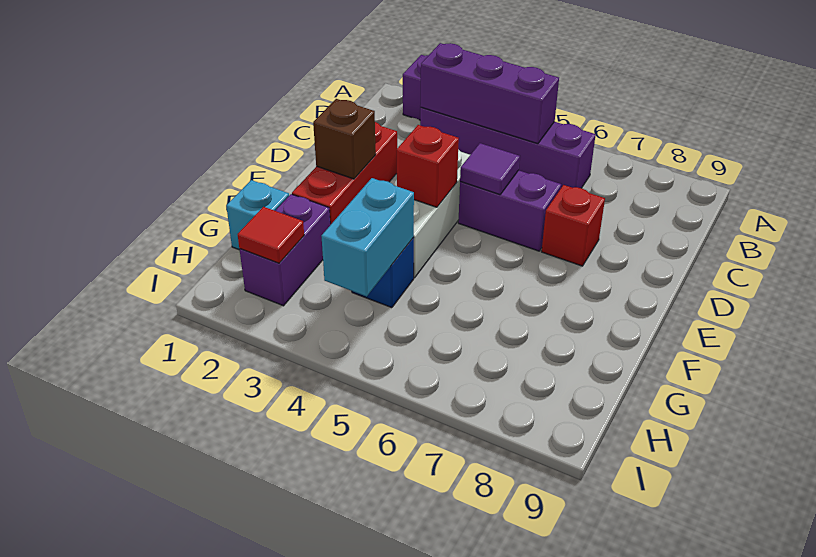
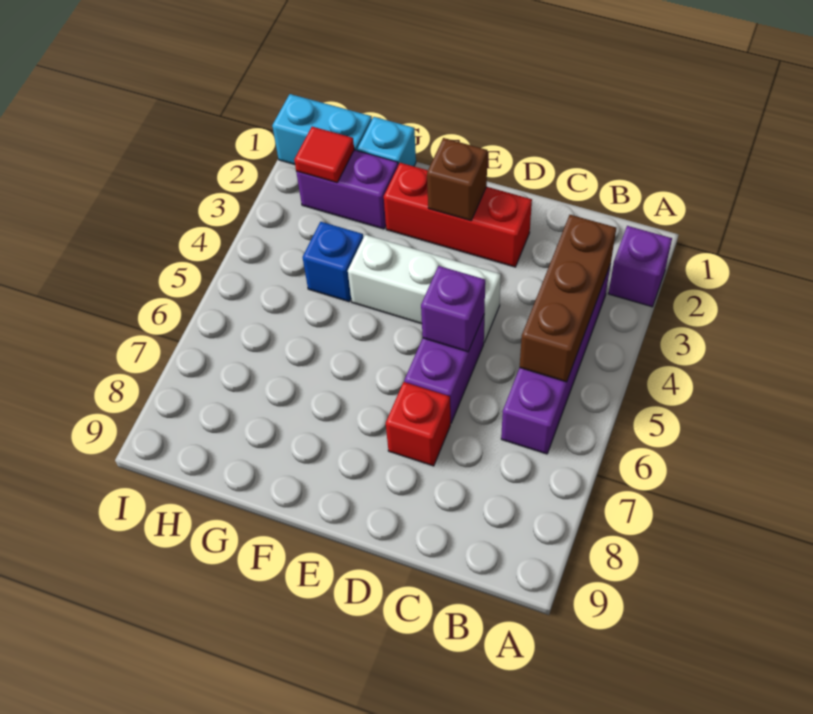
purple 1x3 brick [420,43,559,144] -> brown 1x3 brick [520,215,616,382]
purple 1x1 tile [460,143,520,195] -> purple 1x1 brick [421,266,485,352]
red 1x1 brick [397,125,459,207] -> none
cyan 1x2 brick [322,178,414,296] -> cyan 1x2 brick moved to [272,94,372,164]

